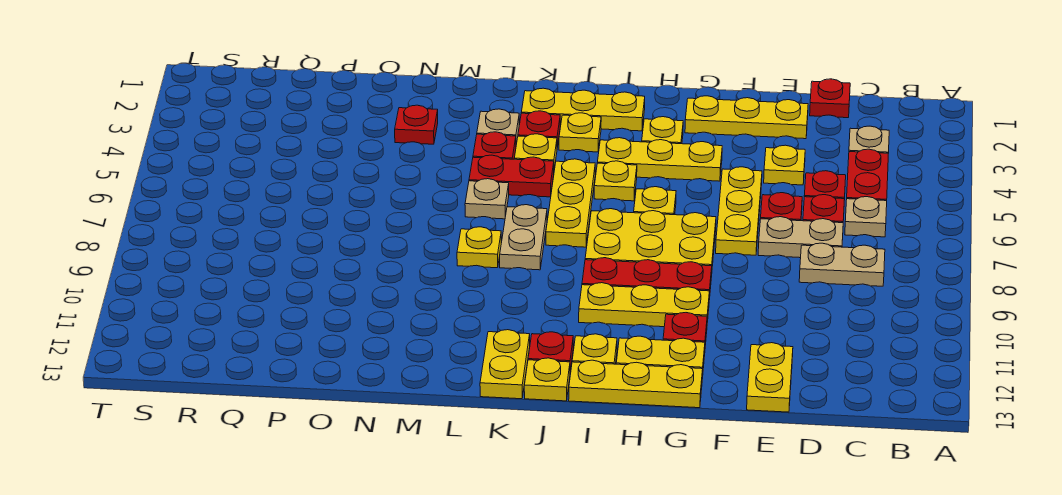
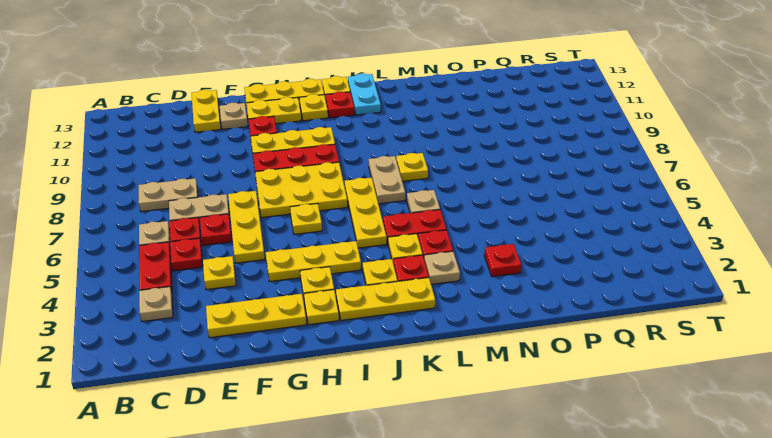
red 1x1 plate [810,79,850,118] -> none
none -> tan 1x1 plate [220,103,248,129]
yellow 1x1 plate [594,161,637,201] -> yellow 1x1 plate moved to [304,290,339,325]
yellow 1x2 plate [480,330,530,399] -> cyan 1x2 plate [348,73,381,115]

